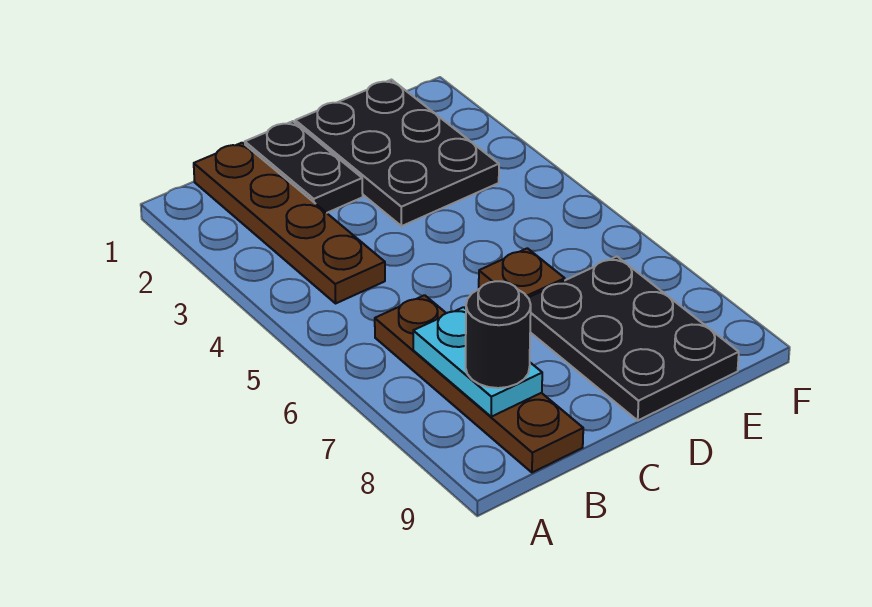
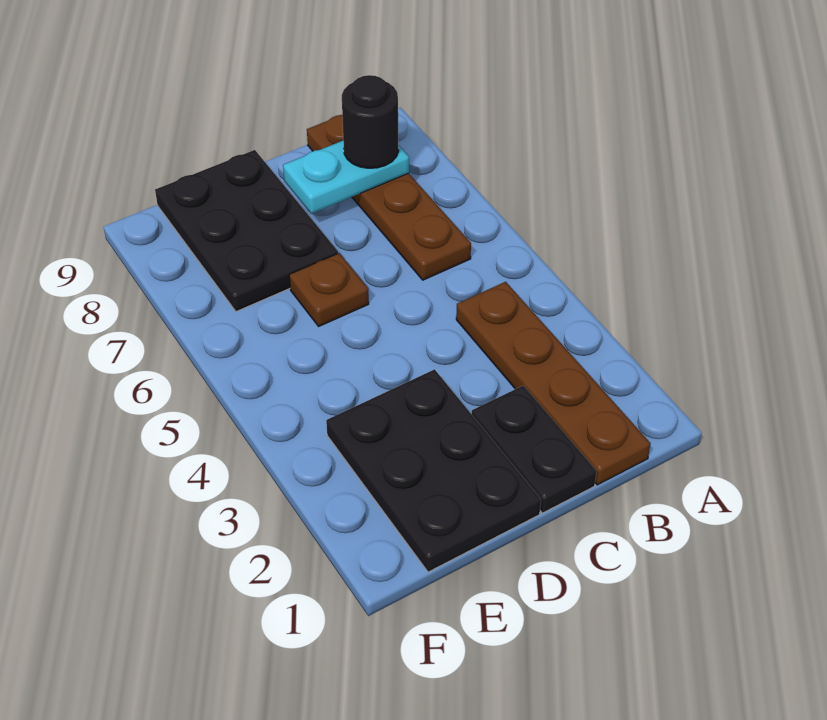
cyan 1x2 plate [413,307,542,417] -> cyan 1x2 plate turned to [283,141,409,214]

